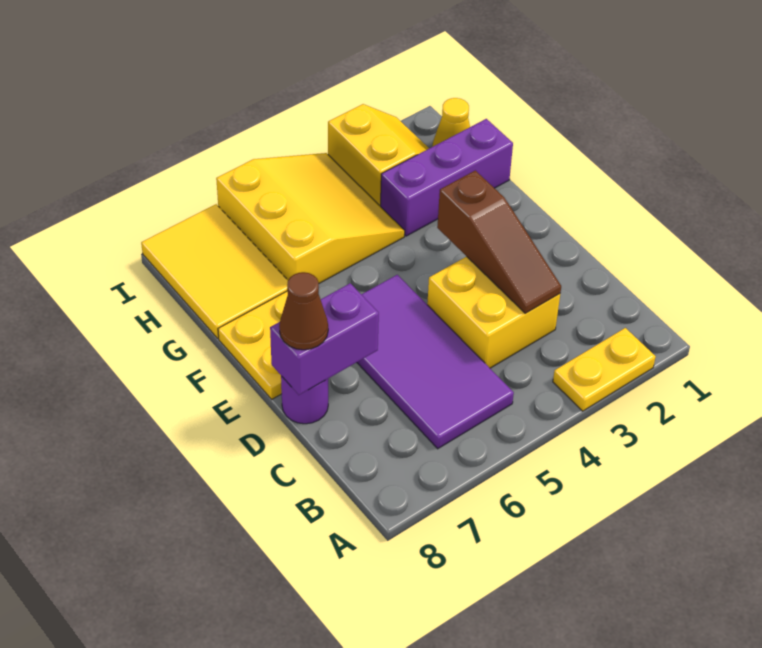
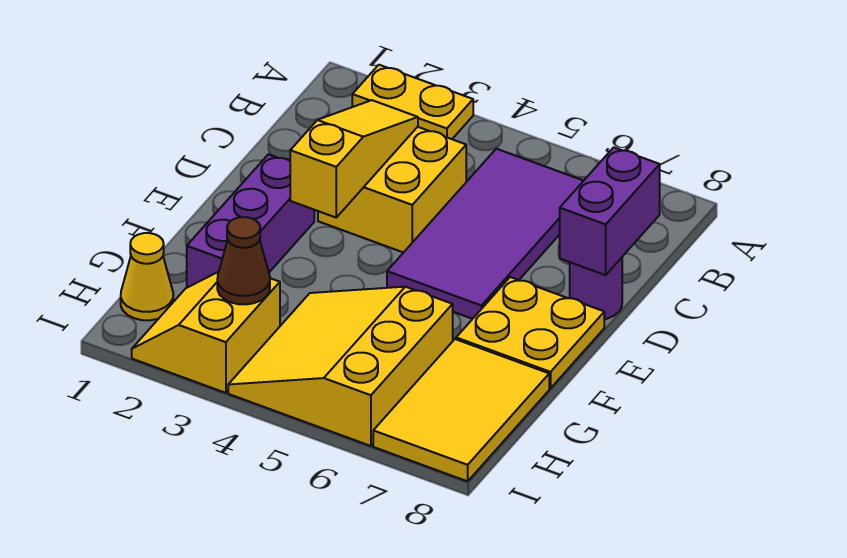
brown 1x3 slope [437,170,561,313] -> yellow 1x3 slope [290,100,418,217]
purple 1x2 brick [270,283,379,395] -> purple 1x2 brick turned to [560,147,660,275]
brown 1x1 cone [279,272,328,350] -> brown 1x1 cone moved to [217,217,270,304]
purple 1x3 brick [380,119,513,236] -> purple 1x3 brick turned to [187,154,314,288]

